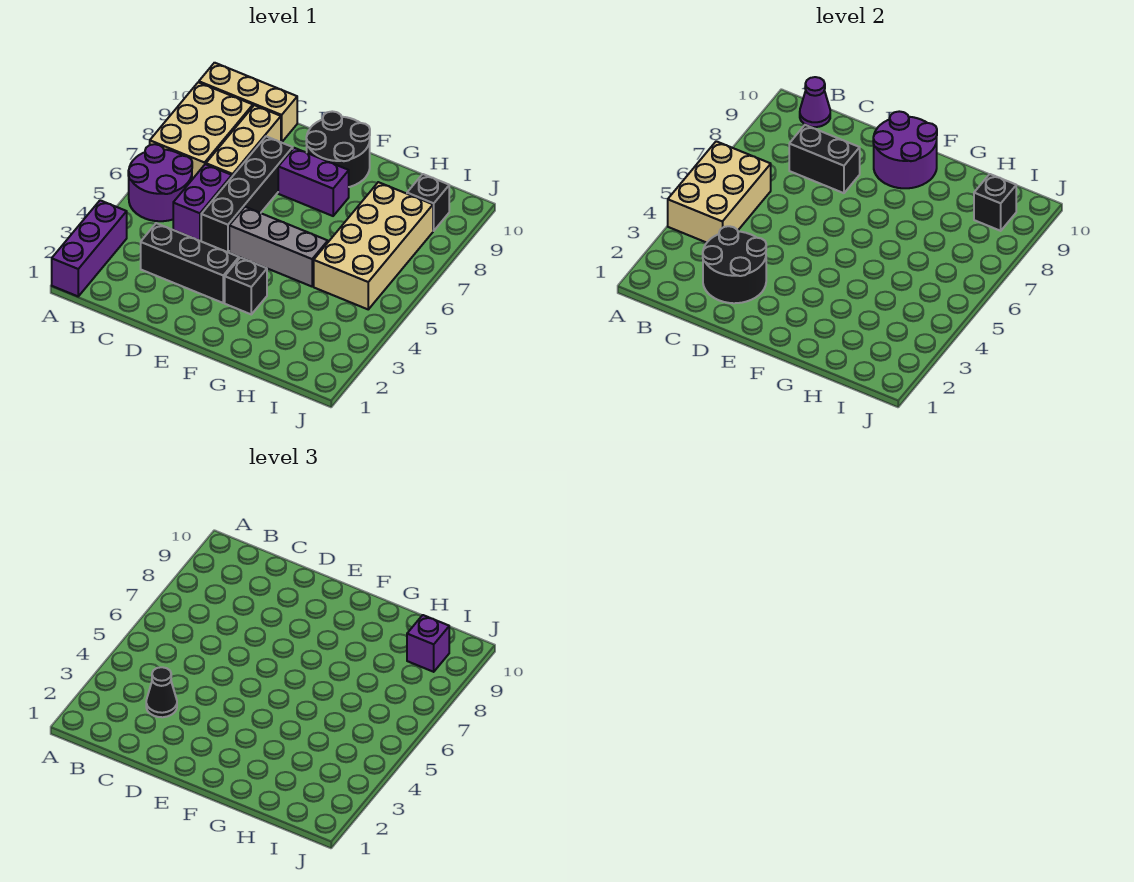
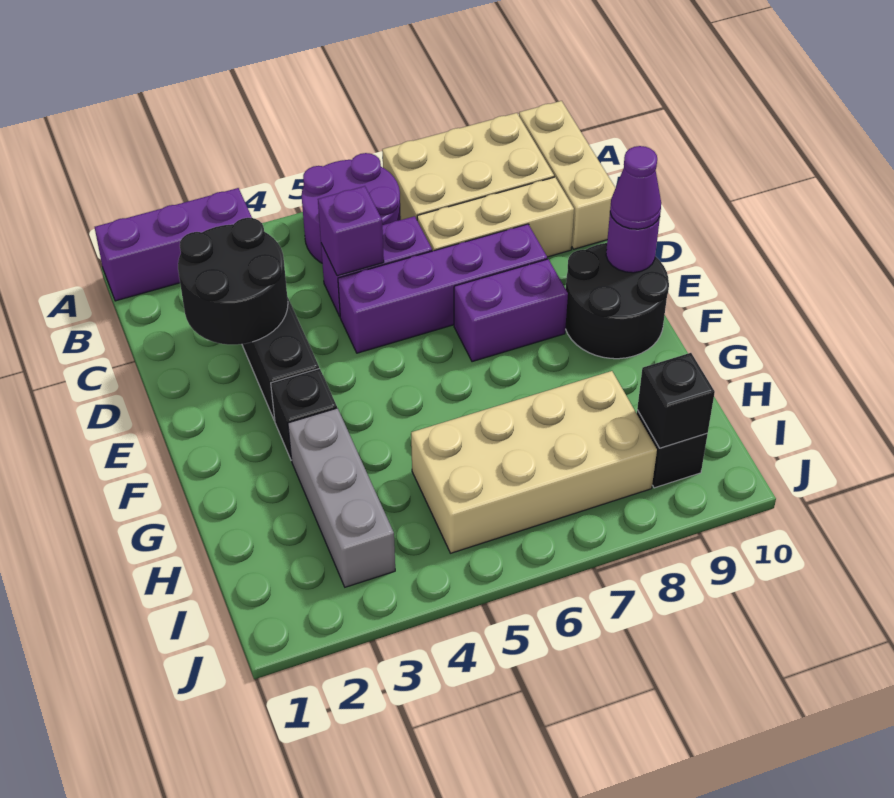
tan 2x3 brick [668,141,771,243] -> none
purple 1x1 cone [800,77,830,127] -> purple 1x1 cone moved to [610,146,661,229]
black 1x1 cone [146,667,177,717] -> none
black 1x2 brick [789,125,860,193] -> none
black 1x4 brick [201,136,293,252] -> purple 1x4 brick [338,224,547,353]
grey 1x3 brick [229,207,328,286] -> grey 1x3 brick moved to [288,408,395,587]
purple 1x2 brick [278,148,349,216] -> purple 1x2 brick turned to [454,259,568,362]
purple 2x2 round brick [873,111,937,188] -> purple 1x1 round brick [606,213,660,273]
purple 1x1 brick [407,615,449,672] -> purple 1x1 brick moved to [318,186,384,276]

